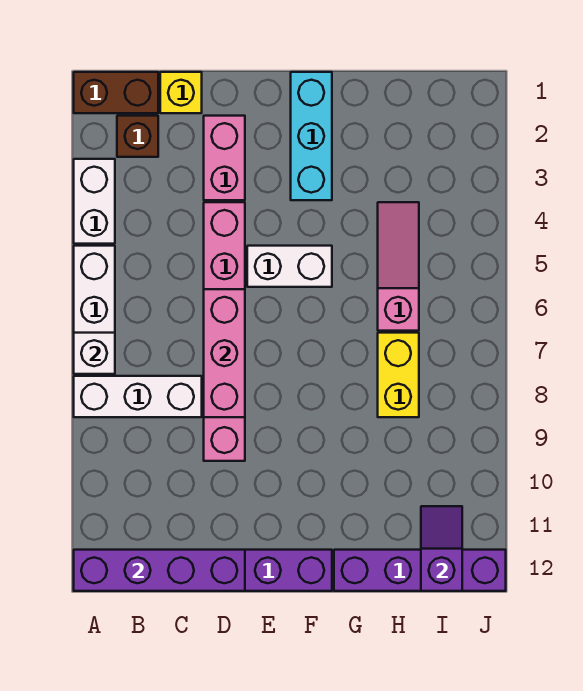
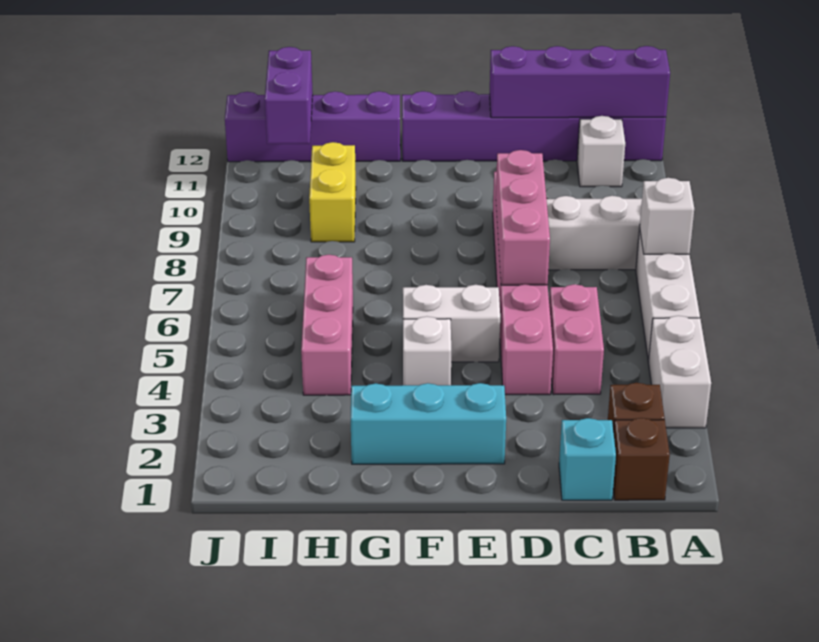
brown 1x2 brick [74,72,158,113] -> brown 1x1 brick [613,418,670,500]
none -> white 1x1 brick [577,116,625,187]
yellow 1x1 brick [160,72,202,113] -> cyan 1x1 brick [559,418,616,500]
pink 1x2 brick [204,116,245,200] -> pink 1x2 brick moved to [549,284,604,395]
cyan 1x3 brick [291,72,332,200] -> cyan 1x3 brick turned to [351,383,506,464]
none -> white 1x1 brick [403,316,451,385]
pink 1x3 slope [378,202,419,331] -> pink 1x3 brick [301,255,353,395]
yellow 1x2 brick [378,333,419,417] -> yellow 1x2 brick moved to [309,142,356,242]
purple 1x2 slope [421,506,462,591] -> purple 1x2 brick [265,47,313,144]

